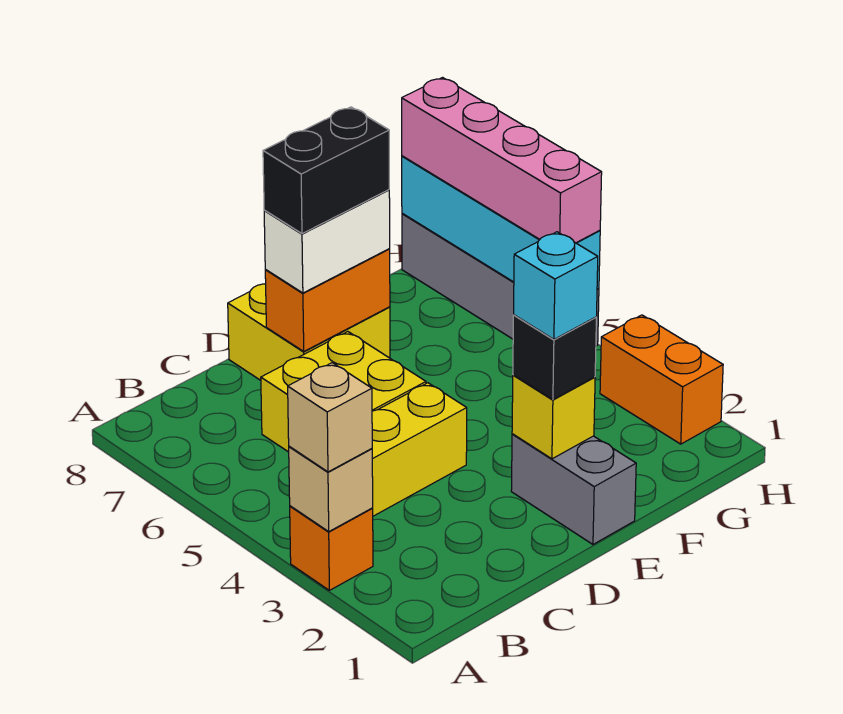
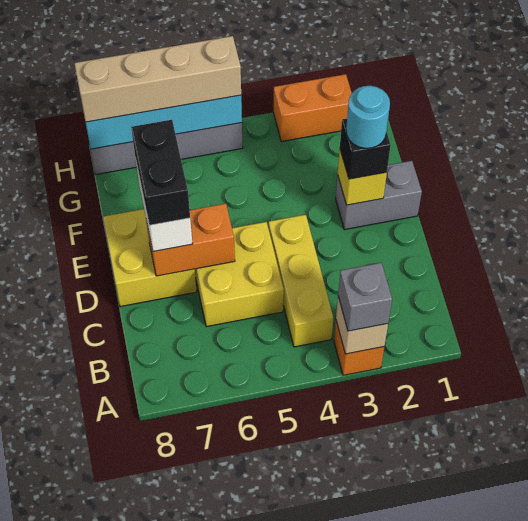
tan 1x1 brick [288,363,372,472] -> grey 1x1 brick [338,263,392,331]
orange 1x2 brick [265,249,390,351] -> orange 1x2 brick turned to [147,204,235,276]
cyan 1x1 brick [514,232,598,339] -> cyan 1x1 round brick [346,86,390,148]
pink 1x4 brick [402,78,602,243] -> tan 1x4 brick [74,36,241,122]

